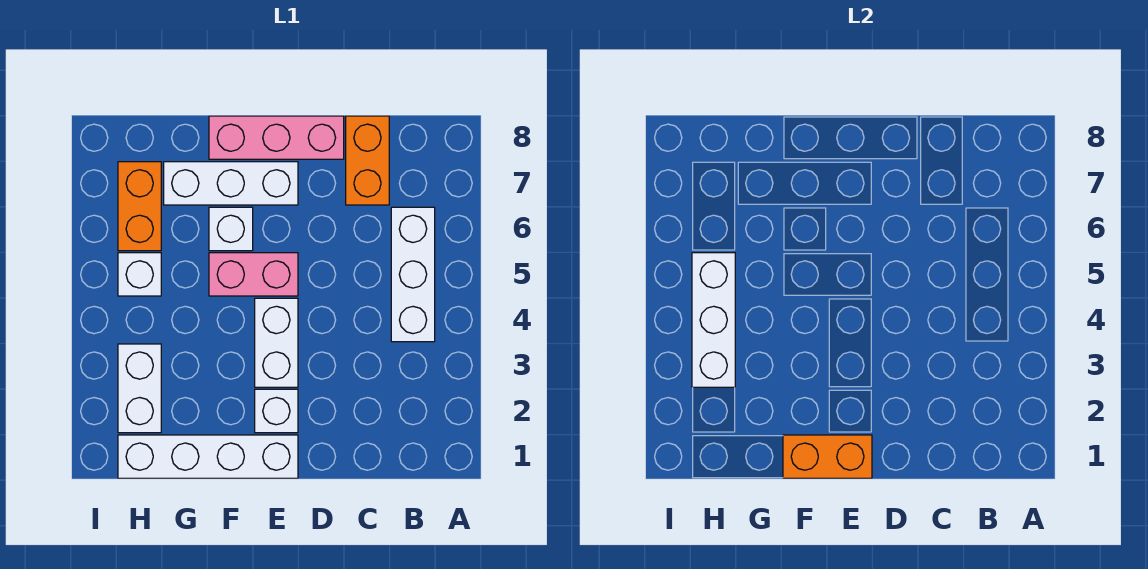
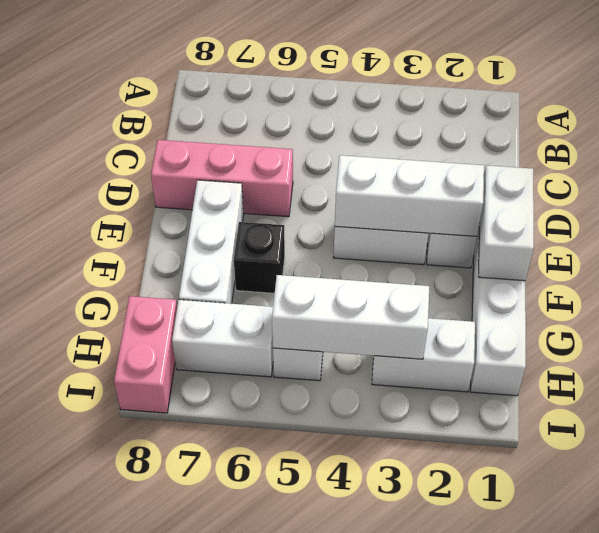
white 1x3 brick [391,207,435,342] -> white 1x3 brick moved to [335,155,484,237]
orange 1x2 brick [346,116,389,205] -> none
pink 1x3 brick [209,116,344,159] -> pink 1x3 brick turned to [151,140,293,217]
orange 1x2 brick [783,435,872,478] -> white 1x2 brick [478,165,534,281]
pink 1x2 brick [209,253,298,296] -> pink 1x2 brick moved to [114,296,177,413]
white 1x1 brick [209,207,253,251] -> black 1x1 brick [234,222,285,293]
orange 1x2 brick [118,162,161,251] -> white 1x2 brick [172,300,273,377]

